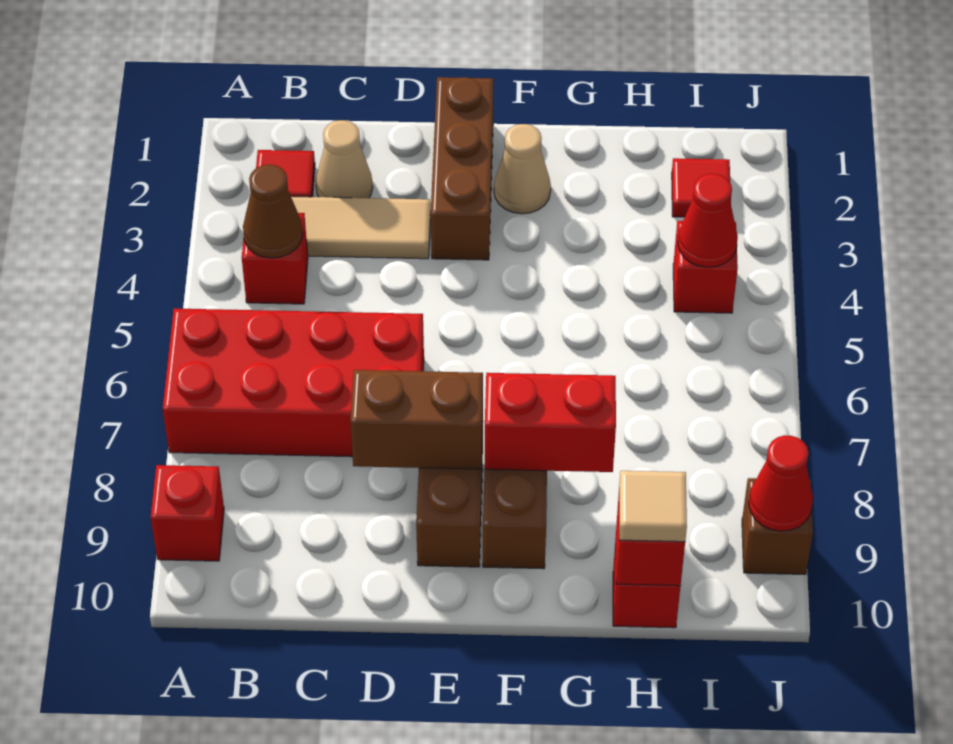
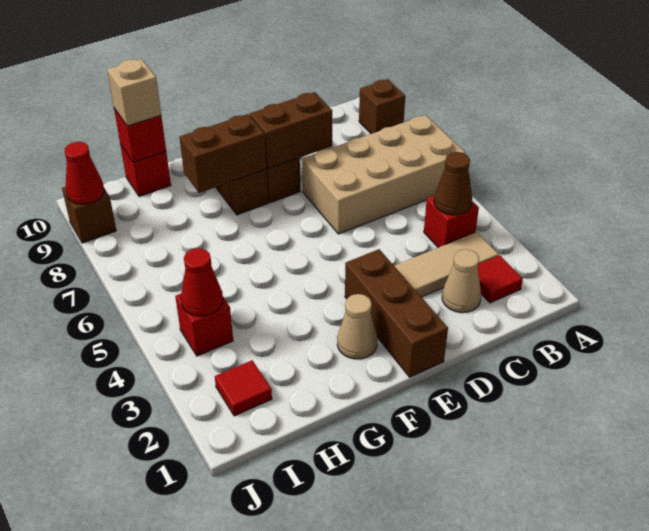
red 2x4 brick [163,308,424,457] -> tan 2x4 brick [302,115,466,234]
red 1x1 brick [151,465,224,561] -> brown 1x1 brick [359,79,405,134]
red 1x2 brick [485,373,616,472] -> brown 1x2 brick [180,114,266,193]
tan 1x1 tile [619,471,687,542] -> tan 1x1 brick [107,59,161,126]

